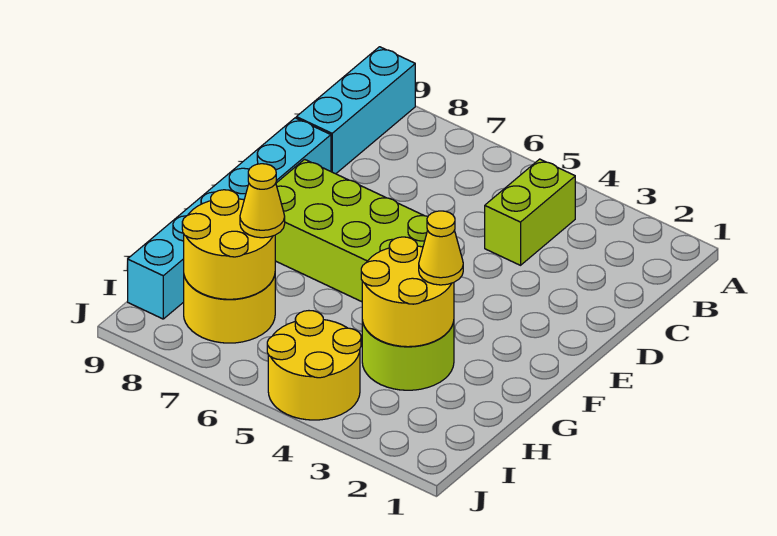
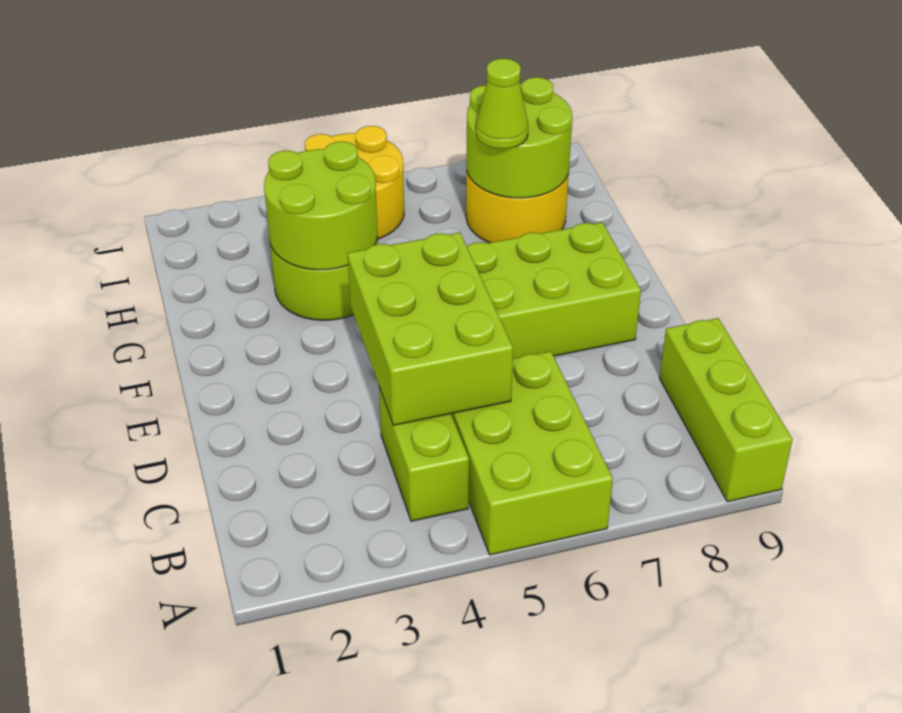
none -> lime 2x3 brick [451,351,613,555]
cyan 1x3 brick [296,47,415,174] -> lime 1x3 brick [660,318,793,502]
none -> lime 2x3 brick [348,233,513,425]
cyan 1x6 brick [128,118,331,319] -> none
yellow 2x2 round brick [361,237,454,347] -> lime 2x2 round brick [264,141,378,270]
yellow 1x1 cone [419,211,463,285] -> none
yellow 2x2 round brick [182,190,275,299] -> lime 2x2 round brick [467,77,572,198]
yellow 1x1 cone [240,164,285,238] -> lime 1x1 cone [476,59,528,149]

